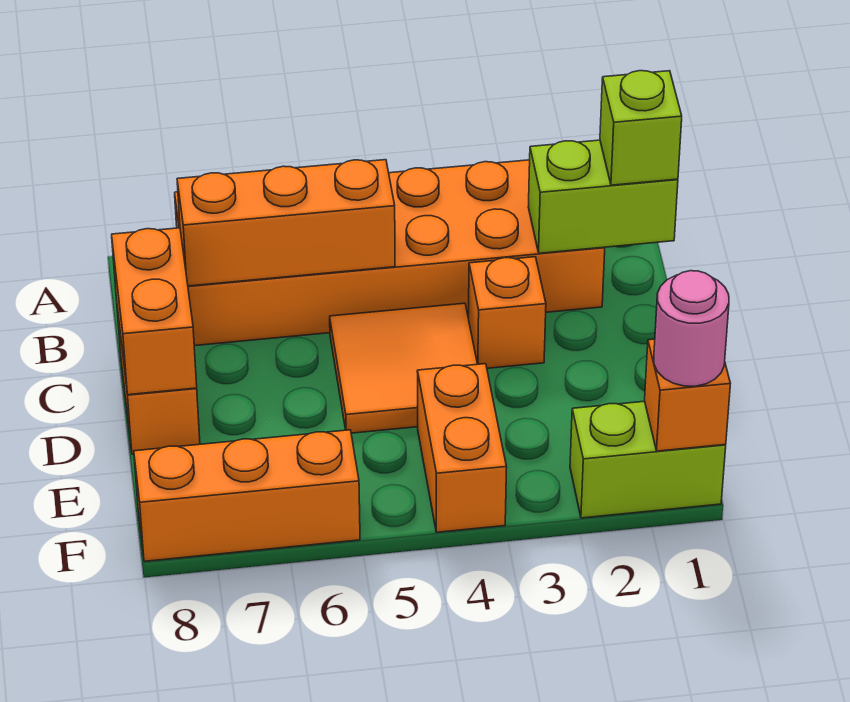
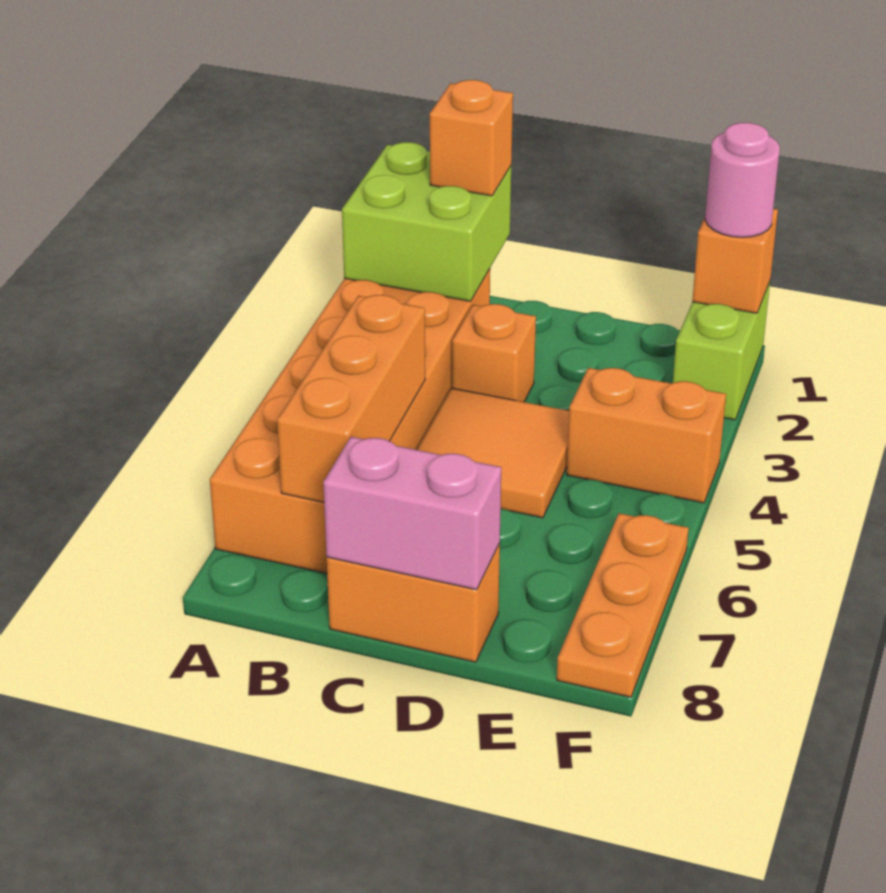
lime 1x2 brick [528,140,678,253] -> lime 2x2 brick [342,142,511,301]
lime 1x1 brick [600,71,682,185] -> orange 1x1 brick [430,80,513,196]
orange 1x2 brick [112,228,197,395] -> pink 1x2 brick [323,437,501,590]
orange 1x3 brick [134,430,360,561] -> orange 1x3 plate [557,513,689,697]

